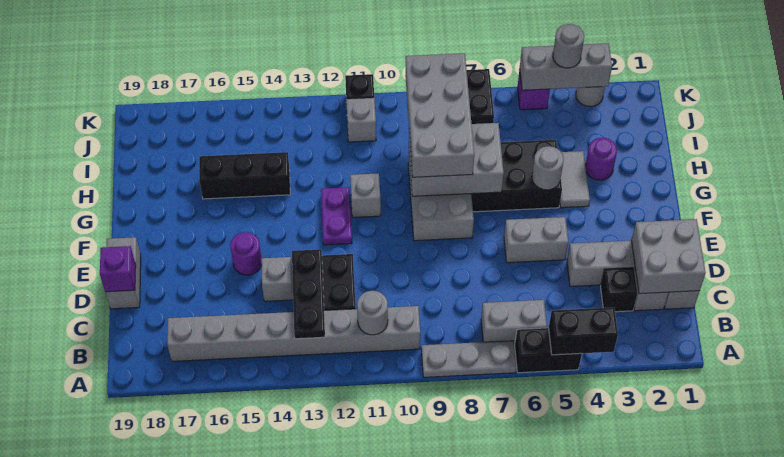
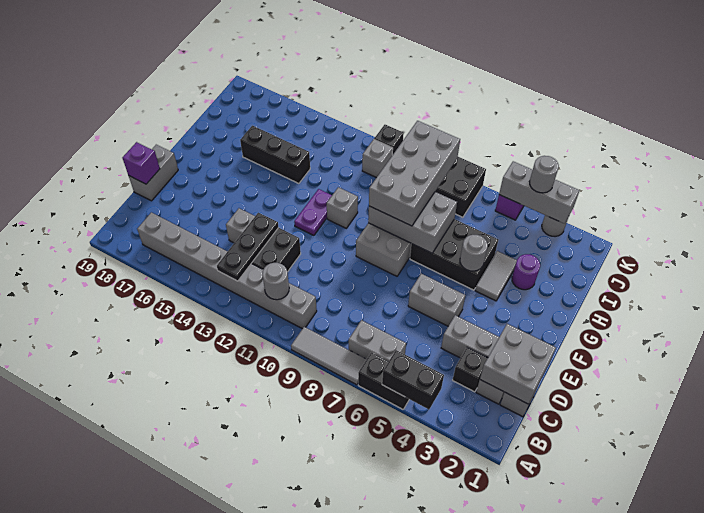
grey 1x3 plate [421,341,517,377] -> grey 1x3 tile [291,327,366,385]
purple 1x1 round brick [230,232,262,275] -> none

